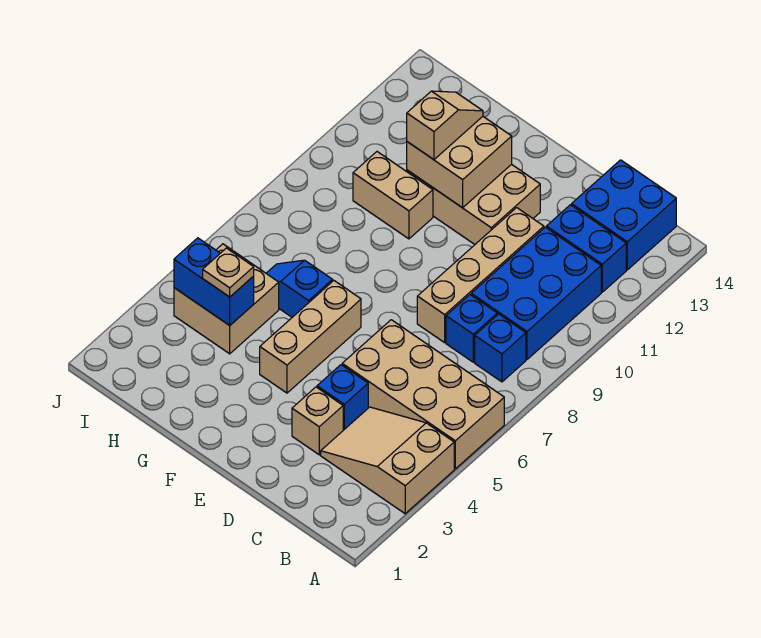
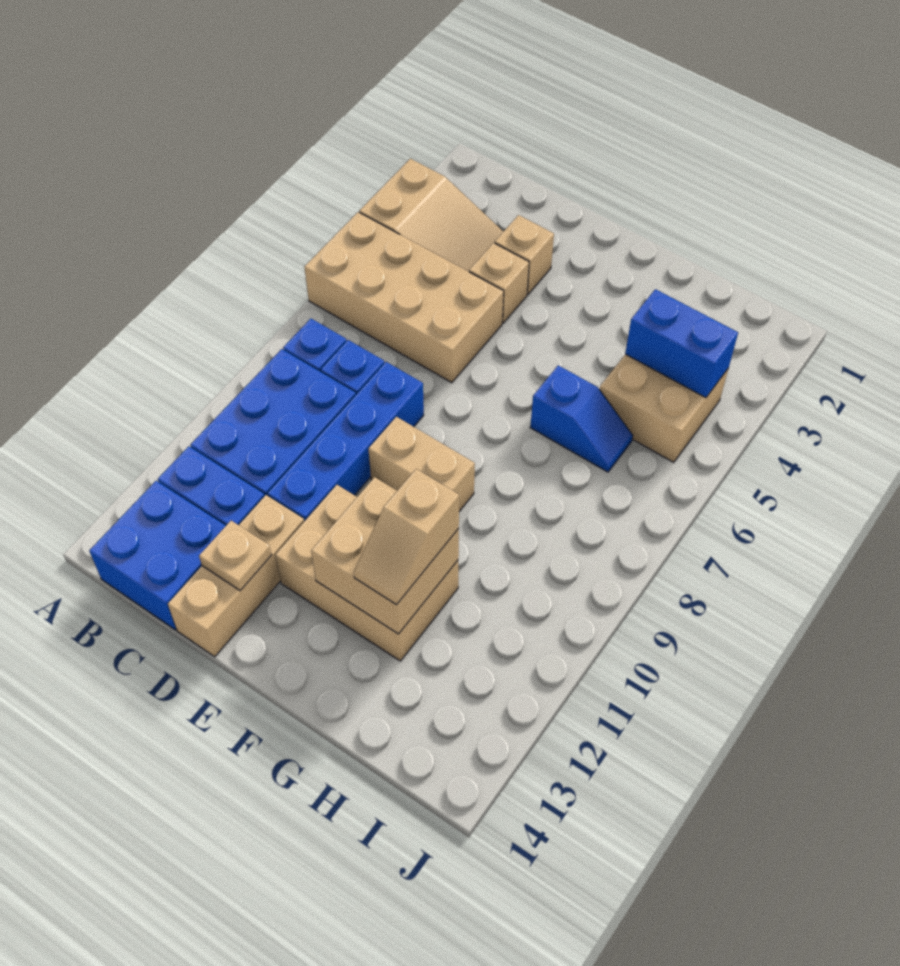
blue 1x1 brick [317,365,368,430] -> tan 1x1 brick [469,243,529,323]
tan 1x4 brick [417,208,544,343] -> blue 1x4 brick [268,362,424,521]
tan 1x3 brick [260,281,361,393] -> tan 1x3 brick moved to [168,495,304,657]
tan 1x2 brick [353,152,433,239] -> tan 1x2 brick moved to [369,417,475,511]
tan 1x1 plate [203,248,254,297] -> tan 1x1 plate moved to [199,521,272,591]

